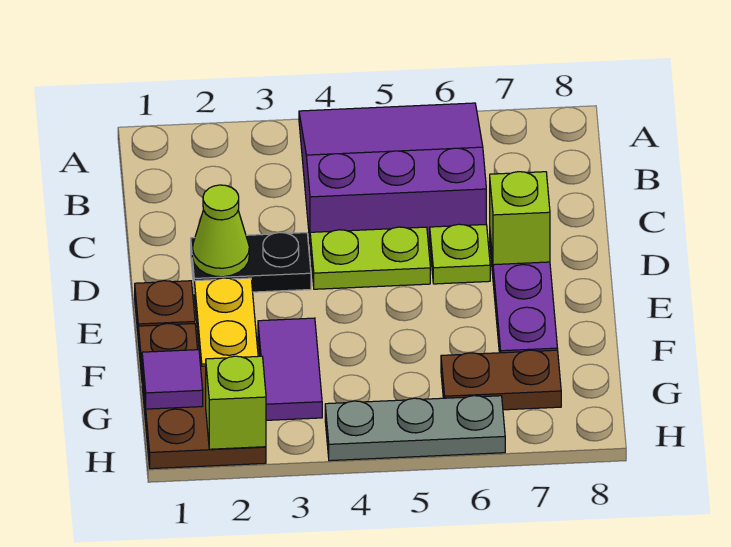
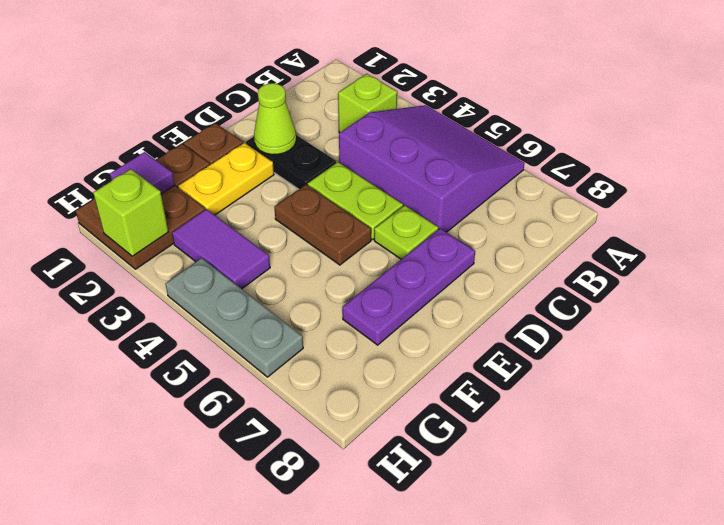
lime 1x1 brick [490,172,550,265] -> lime 1x1 brick moved to [338,74,397,133]
purple 1x2 tile [258,318,322,420] -> purple 1x2 tile turned to [172,209,270,289]
brown 1x2 plate [441,350,561,410] -> brown 1x2 plate moved to [274,185,371,265]

